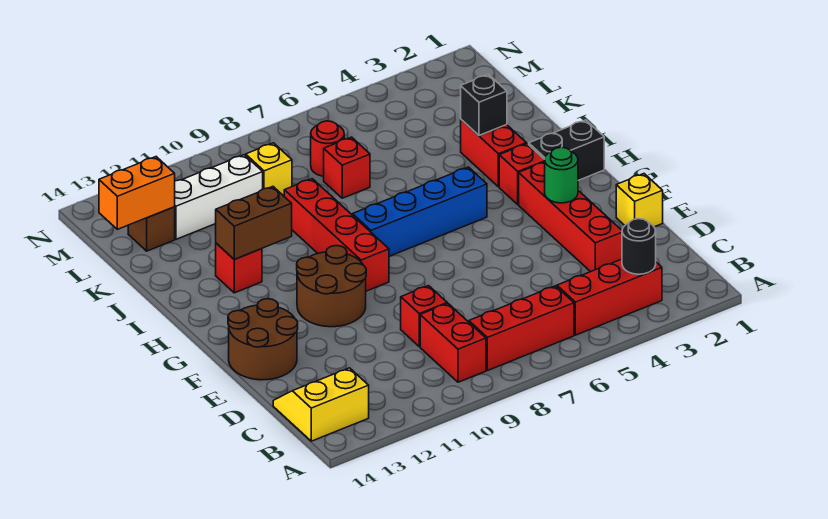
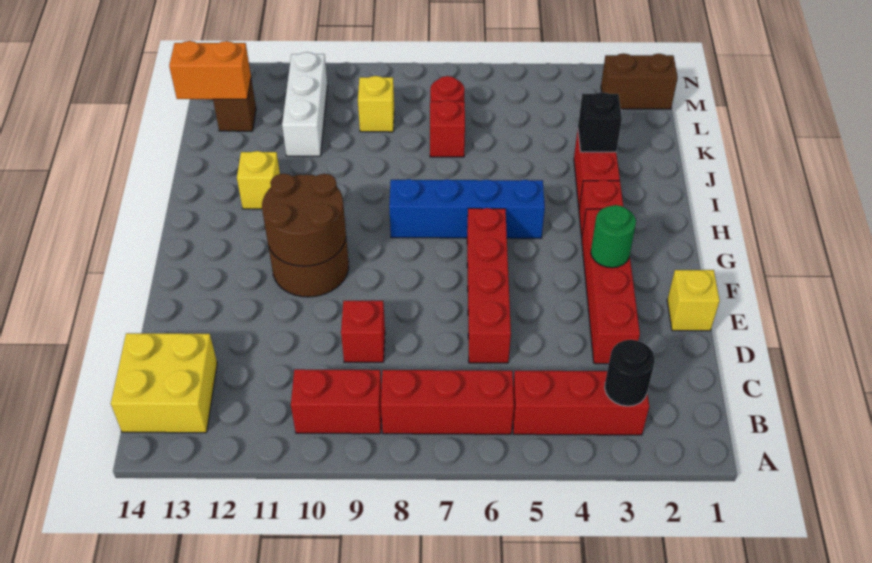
red 1x2 brick [420,303,486,382] -> red 1x2 brick turned to [291,369,382,434]
yellow 2x2 slope [273,368,369,441] -> yellow 2x2 brick [111,333,217,433]
brown 2x2 round brick [228,299,298,380] -> brown 2x2 round brick moved to [262,174,346,266]
red 1x4 brick [284,179,389,291] -> red 1x4 brick moved to [467,208,511,363]
black 1x2 brick [529,120,604,180] -> none
brown 1x2 brick [216,187,292,259] -> brown 1x2 brick moved to [601,53,678,109]
red 1x1 brick [216,243,262,293] -> yellow 1x1 brick [237,151,280,209]
white 1x3 brick [175,155,263,239] -> white 1x3 brick turned to [282,52,328,156]

